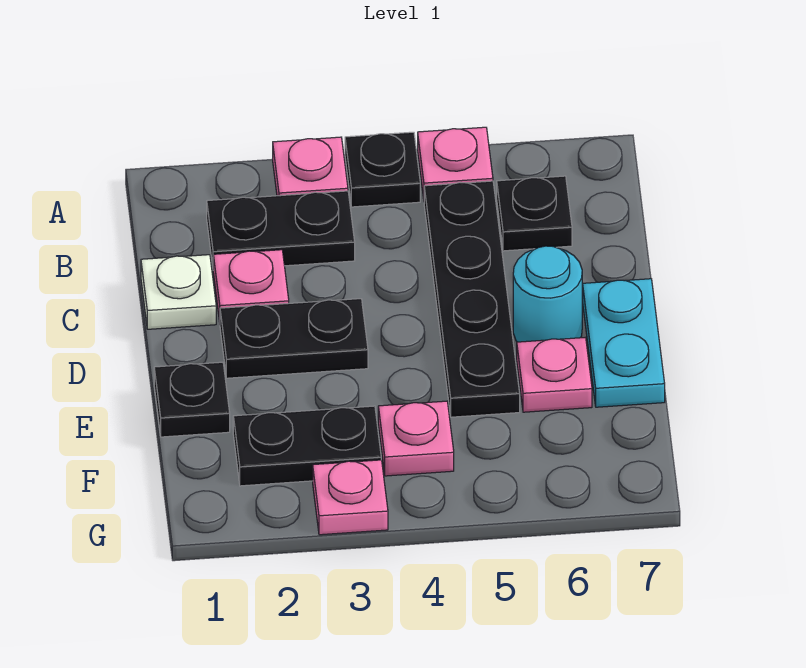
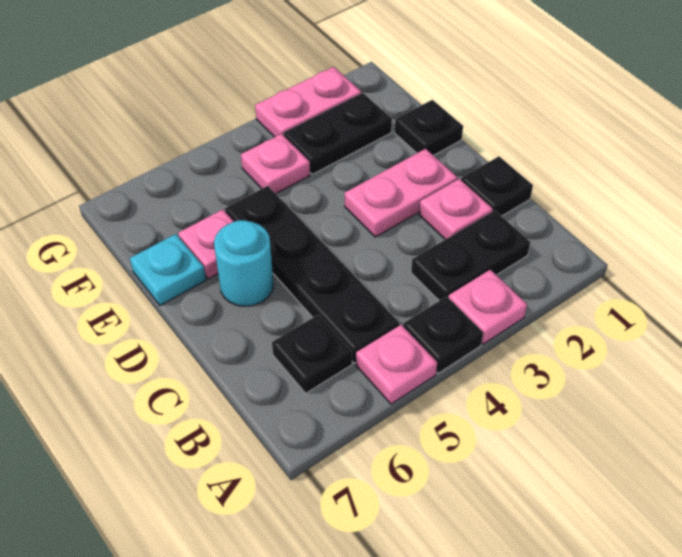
white 1x1 plate [141,255,216,329] -> black 1x1 plate [461,156,533,216]
black 1x2 plate [220,299,368,378] -> pink 1x2 plate [345,149,458,237]
cyan 1x2 plate [583,279,665,407] -> cyan 1x1 plate [130,234,206,305]
pink 1x1 plate [313,460,388,535] -> pink 1x2 plate [255,67,361,137]

